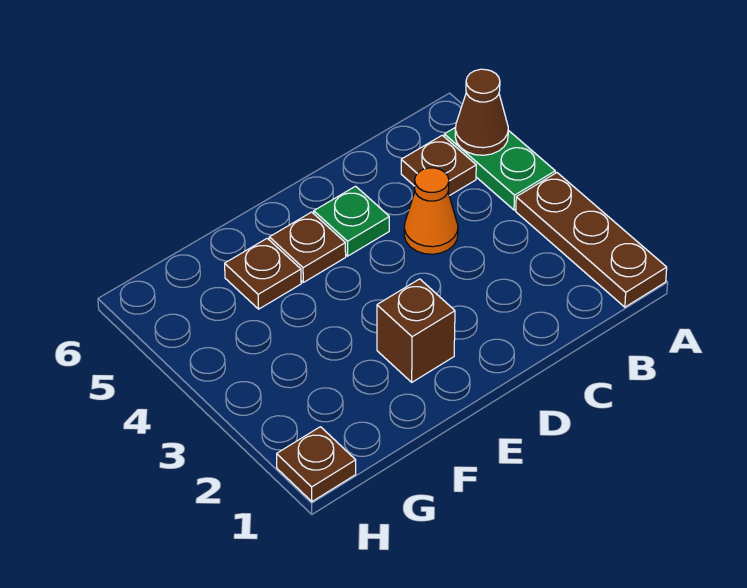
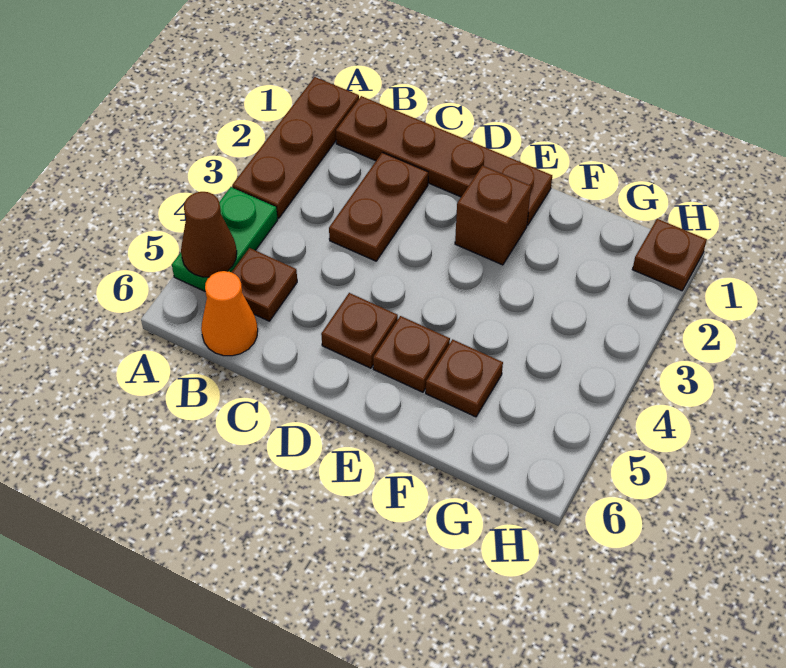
none -> brown 1x4 plate [336,96,552,225]
none -> brown 1x2 plate [329,152,428,261]
orange 1x1 cone [404,168,458,254] -> orange 1x1 cone moved to [201,271,258,356]
green 1x1 plate [314,186,389,256] -> brown 1x1 plate [321,293,398,368]

